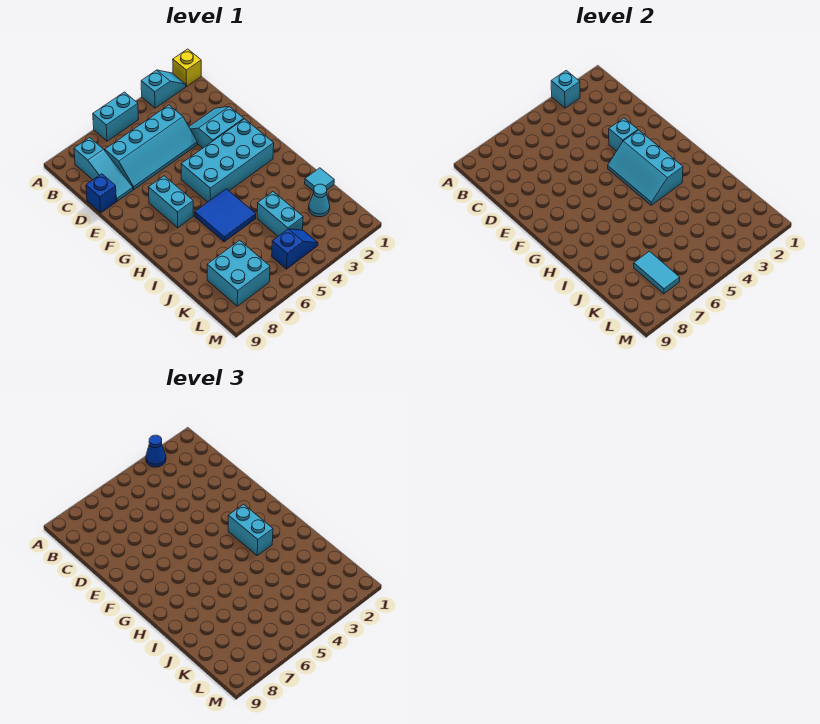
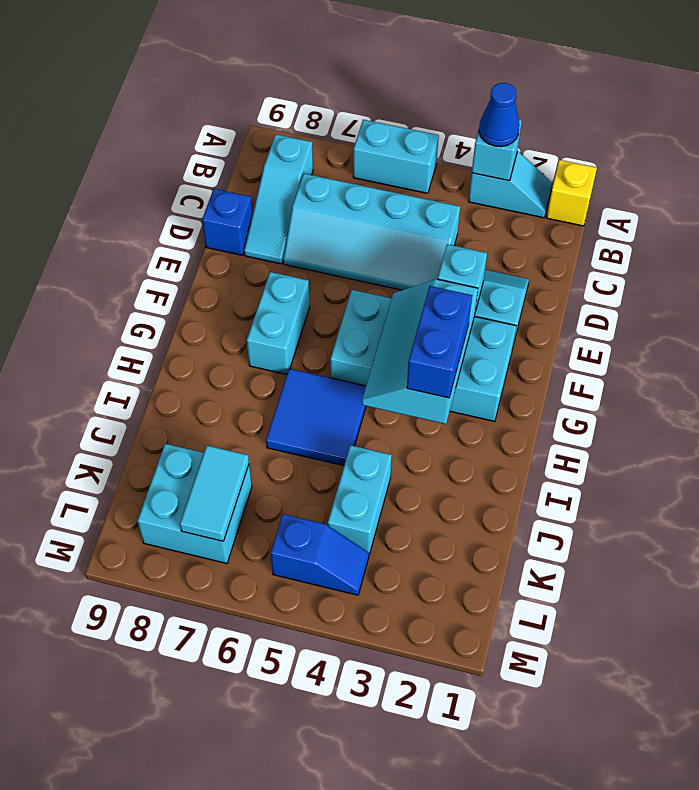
cyan 1x2 brick [228,504,273,555] -> blue 1x2 brick [407,286,472,398]
cyan 1x1 tile [305,168,334,191] -> none
cyan 1x1 cone [309,184,330,217] -> none

